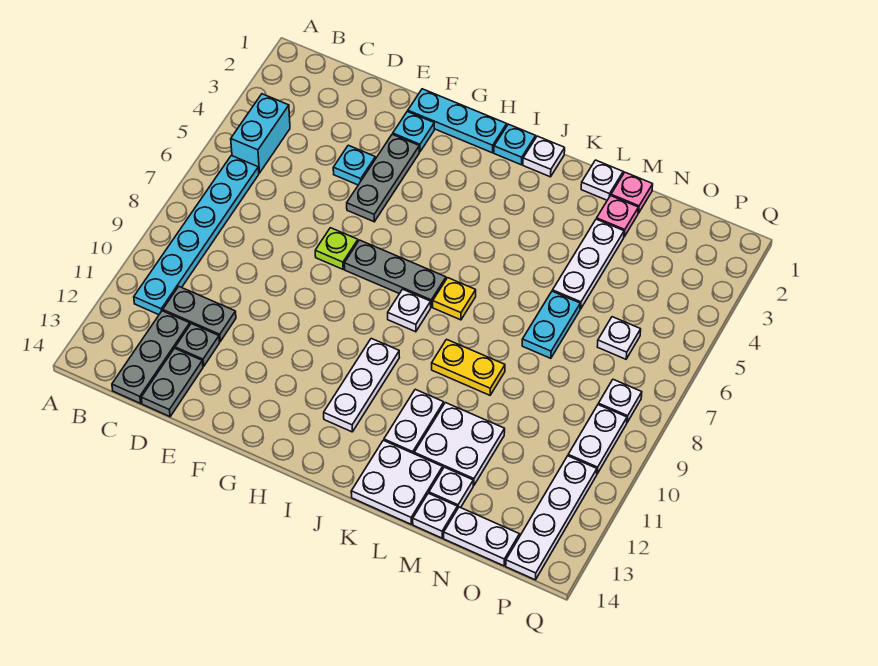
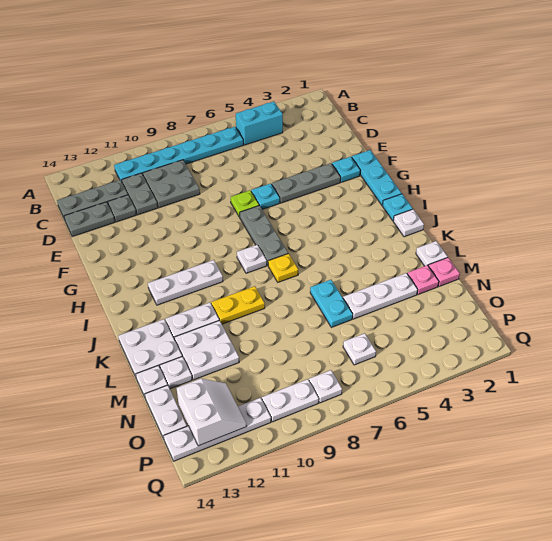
none -> grey 2x2 plate [143,160,200,208]
cyan 1x1 plate [333,145,375,185] -> cyan 1x1 plate moved to [251,183,280,210]
yellow 1x2 plate [432,339,505,395] -> yellow 1x2 plate turned to [211,286,265,324]
cyan 1x2 plate [522,291,580,358] -> cyan 1x2 plate turned to [310,280,353,327]
none -> white 2x2 slope [177,379,247,446]

